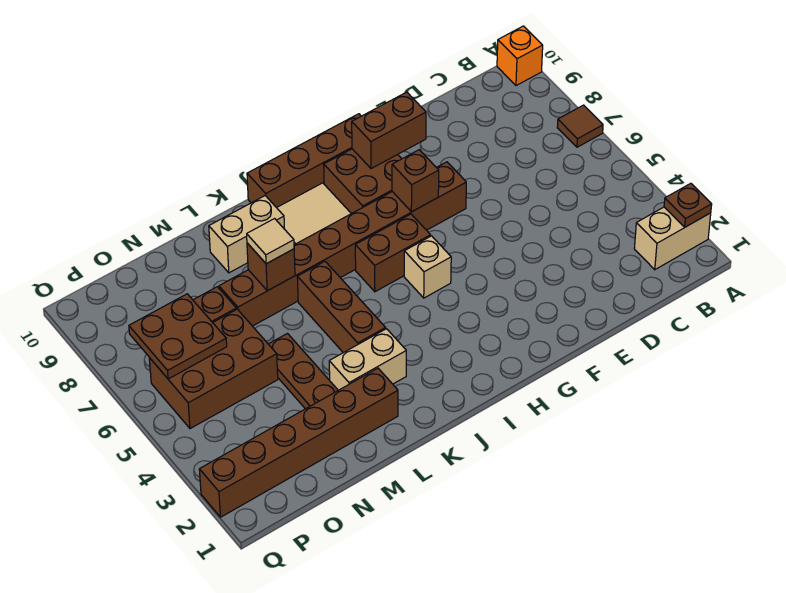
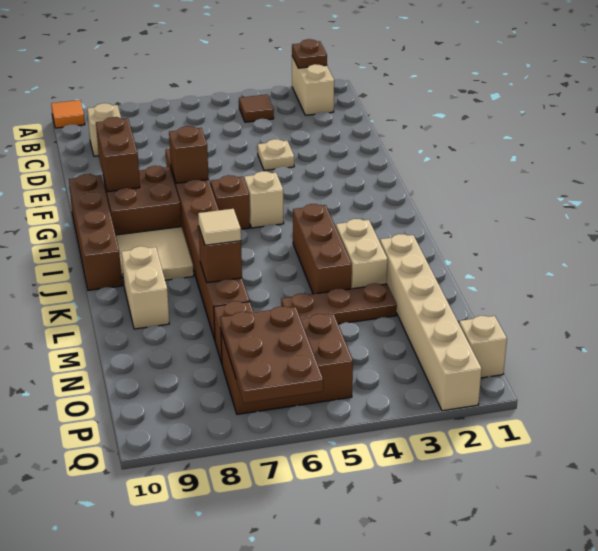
brown 1x1 tile [557,105,603,147] -> brown 1x1 tile moved to [239,95,274,122]
orange 1x1 brick [497,26,543,86] -> orange 1x1 tile [51,100,85,128]
none -> tan 1x1 brick [87,103,121,156]
none -> tan 1x1 plate [258,139,294,171]
brown 1x2 brick [355,214,431,292] -> brown 1x1 brick [211,175,250,229]
brown 1x3 brick [297,261,386,353] -> brown 1x3 brick turned to [293,204,352,294]
brown 1x6 brick [199,368,398,517] -> tan 1x6 brick [380,234,482,411]
brown 2x3 brick [149,309,278,429] -> brown 2x3 brick turned to [221,314,353,414]
brown 2x2 plate [129,294,227,379] -> brown 2x3 plate [220,307,323,403]
none -> tan 1x1 brick [459,316,507,378]

